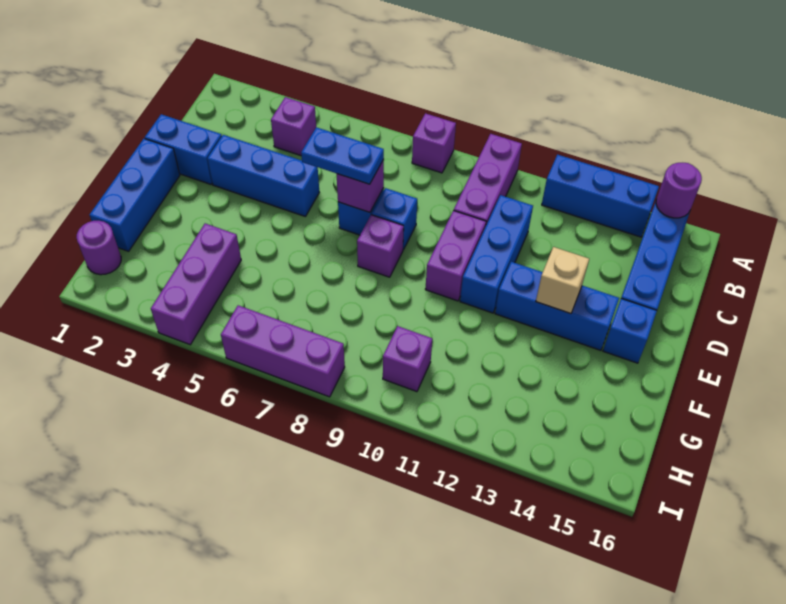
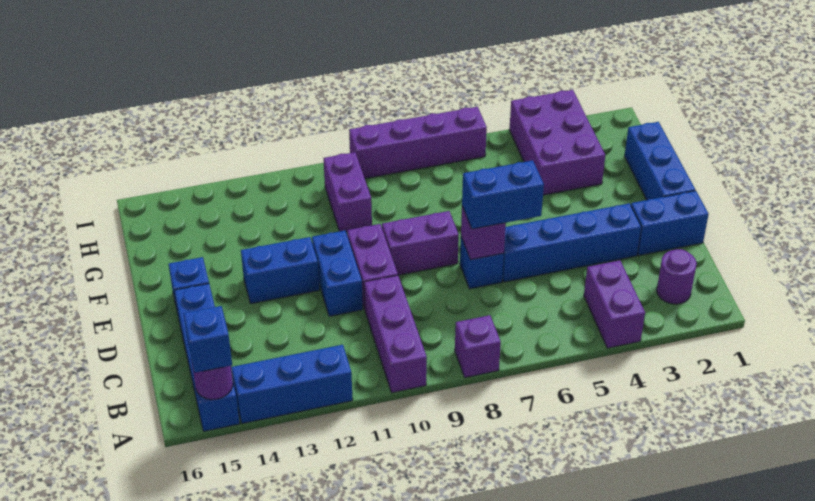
purple 1x1 brick [271,97,316,156] -> purple 1x2 brick [584,260,645,348]
blue 1x3 brick [460,195,533,313] -> blue 1x2 brick [312,231,363,316]
blue 1x3 brick [207,135,319,217] -> blue 1x4 brick [502,203,641,282]
blue 1x2 plate [301,127,384,184] -> blue 1x2 brick [462,160,544,229]
blue 1x1 brick [372,188,417,250] -> blue 1x1 brick moved to [183,306,232,373]
purple 1x1 brick [357,215,404,277] -> purple 1x2 brick [382,211,459,275]
blue 1x3 brick [495,262,619,350] -> blue 1x2 brick [241,237,319,304]
tan 1x1 brick [536,247,589,314] -> none
purple 1x3 brick [151,223,241,345] -> purple 2x3 brick [509,90,605,195]
purple 1x1 round brick [77,221,121,275] -> purple 1x1 round brick moved to [657,249,697,304]
purple 1x1 brick [383,326,432,392] -> purple 1x2 brick [324,152,372,232]
purple 1x3 brick [221,305,345,397] -> purple 1x4 brick [349,107,487,178]

